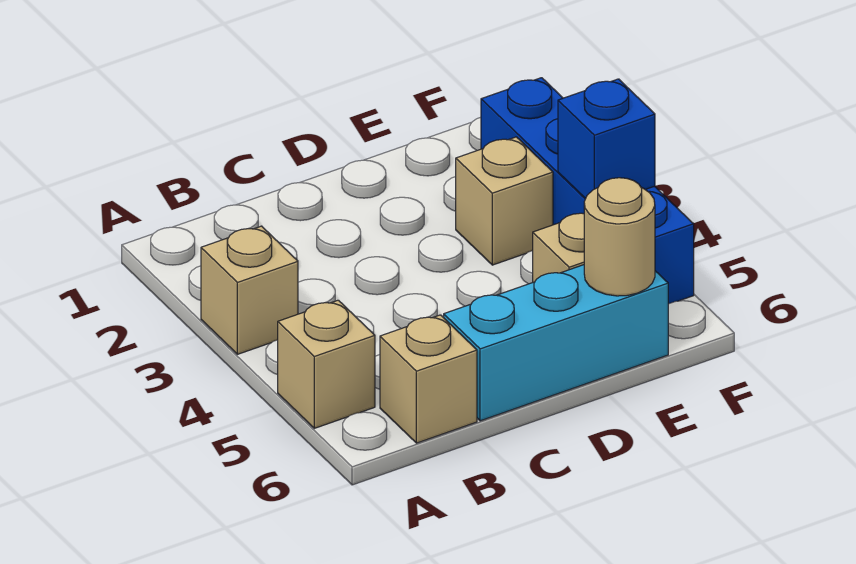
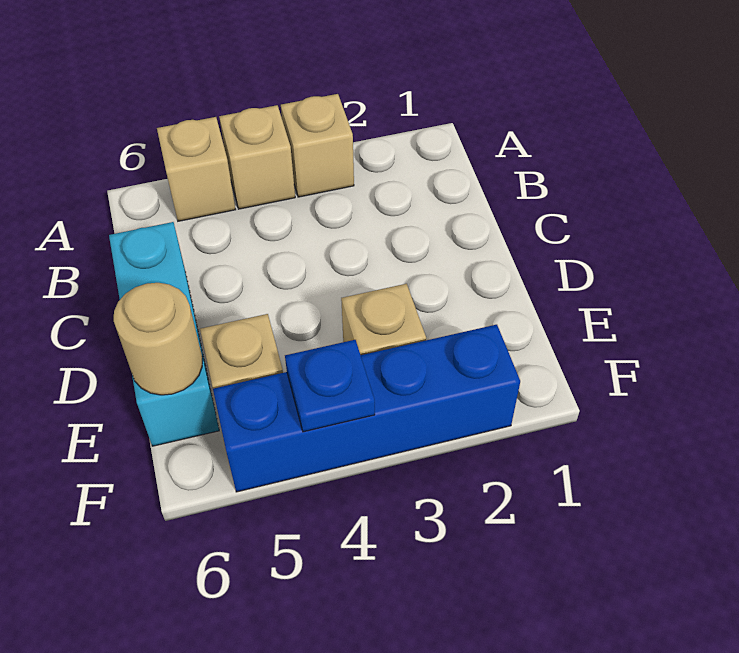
tan 1x1 brick [380,315,477,443] -> tan 1x1 brick moved to [219,105,295,209]
blue 1x1 brick [558,79,655,199] -> blue 1x1 plate [285,340,375,432]

